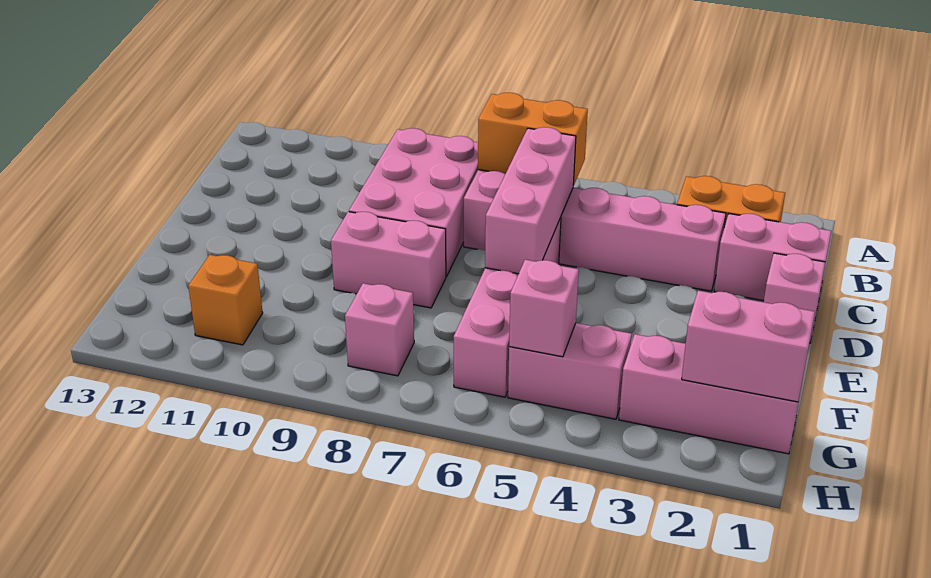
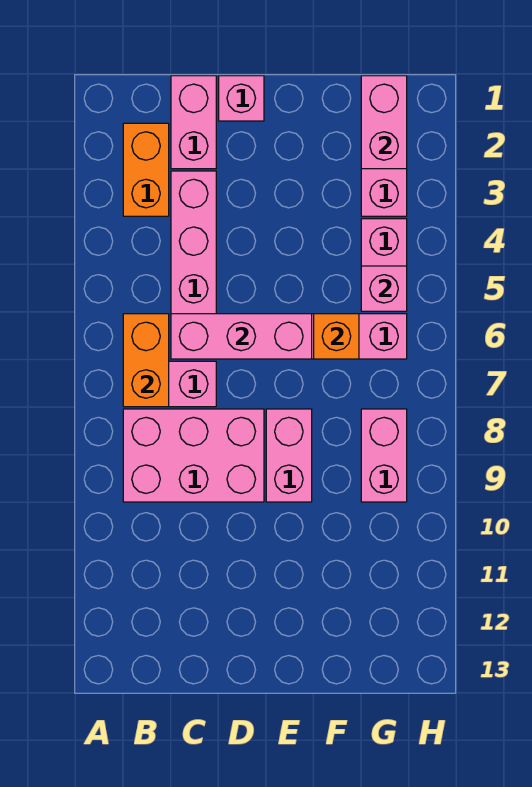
pink 1x1 brick [345,283,414,376] -> pink 1x2 brick [361,409,407,502]
orange 1x1 brick [188,255,263,345] -> orange 1x1 brick moved to [314,314,359,359]

